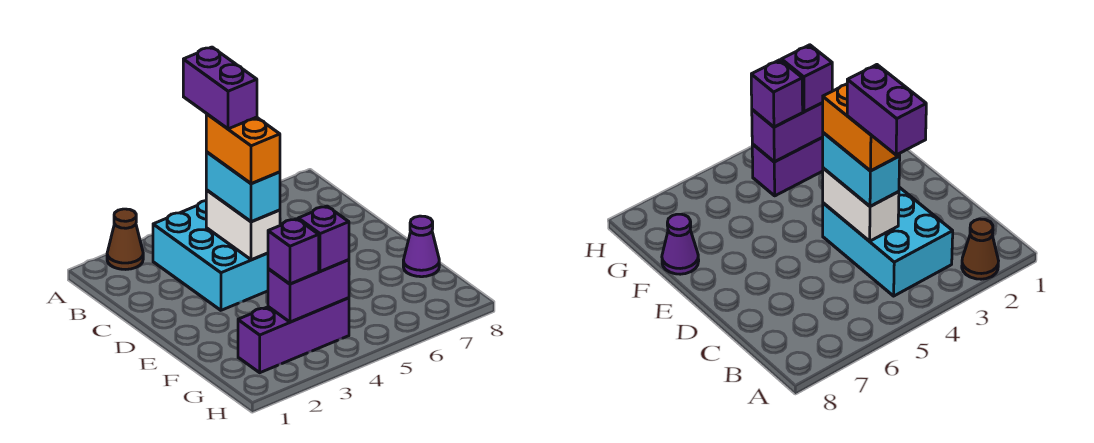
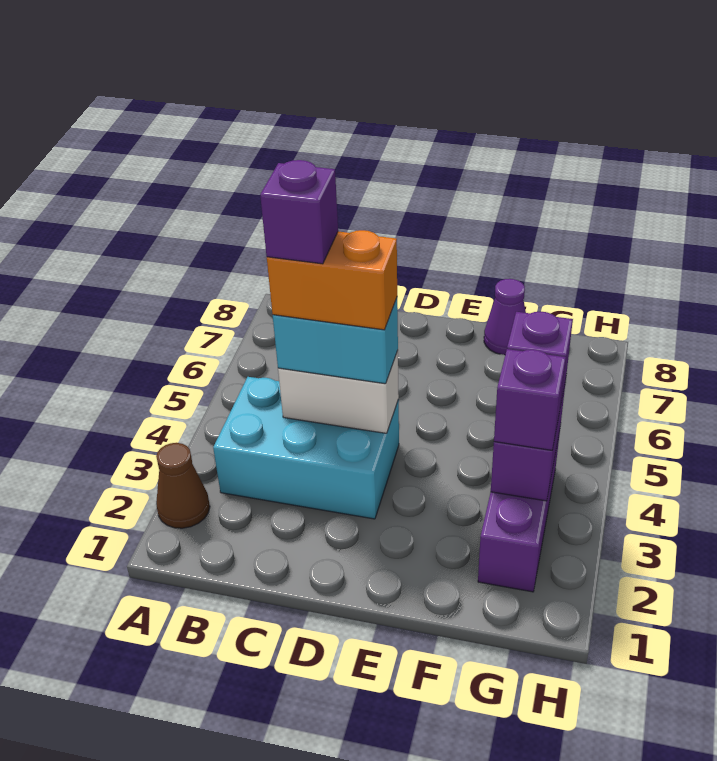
purple 1x2 brick [183,47,257,129] -> purple 1x1 brick [260,160,338,264]

